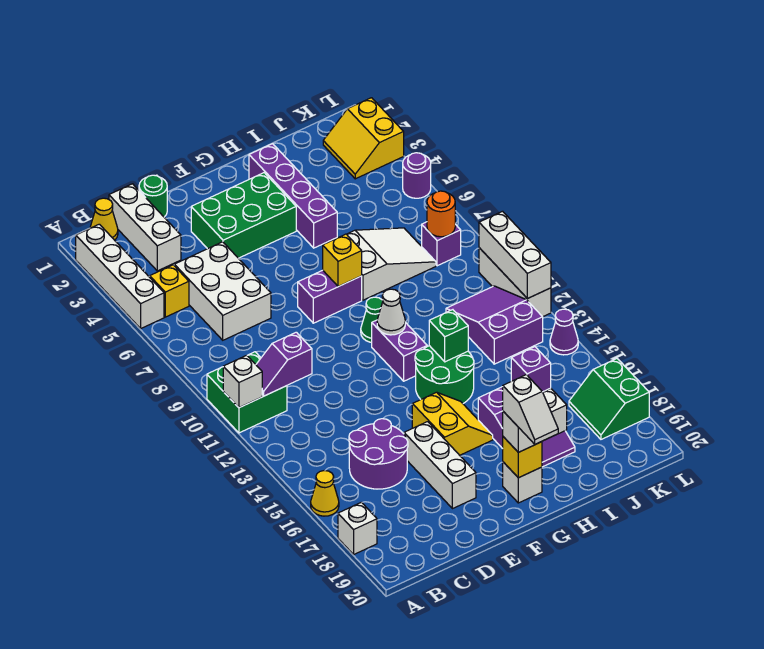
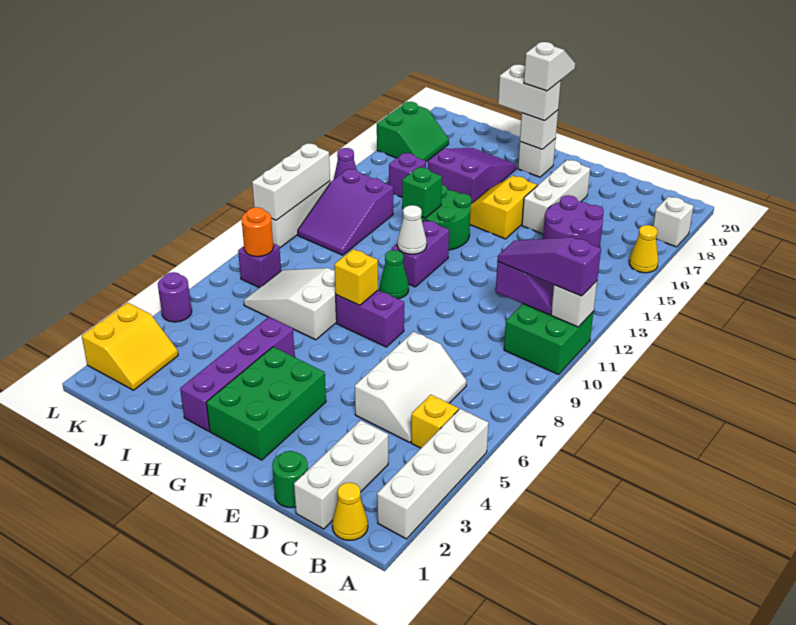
none -> purple 1x3 slope [497,237,601,296]
white 2x3 brick [174,242,271,340] -> white 2x3 slope [355,332,467,443]
green 2x3 brick [191,173,296,258] -> green 2x3 brick turned to [206,347,326,460]
yellow 1x1 brick [503,437,542,478] -> white 1x1 brick [520,110,558,149]

